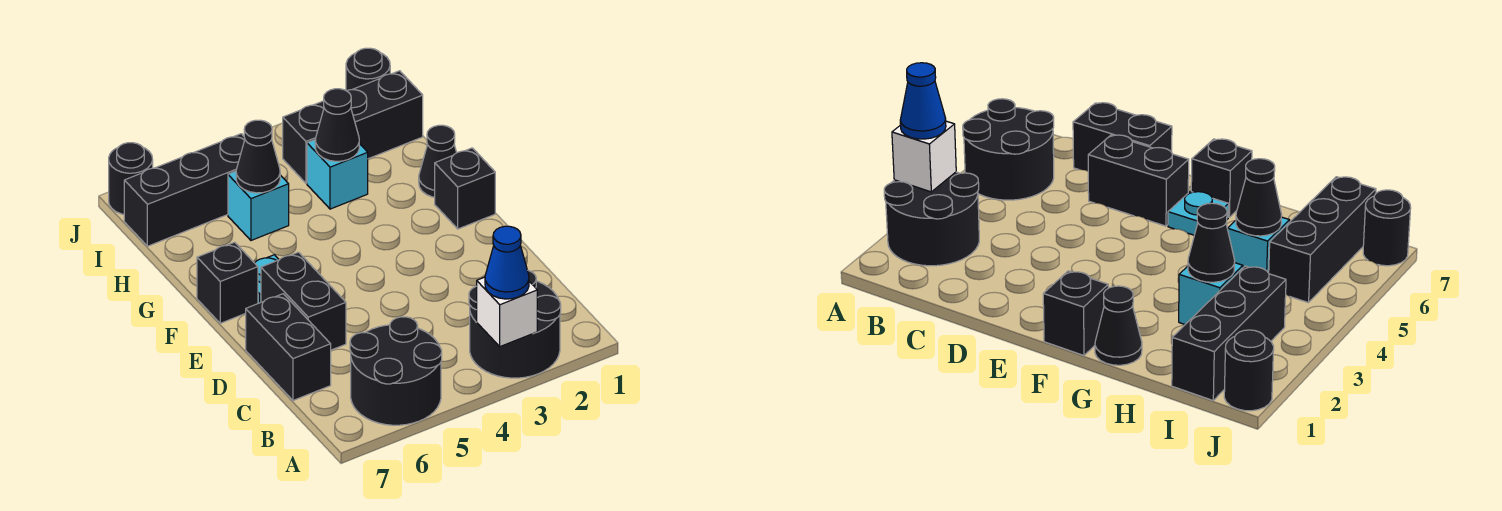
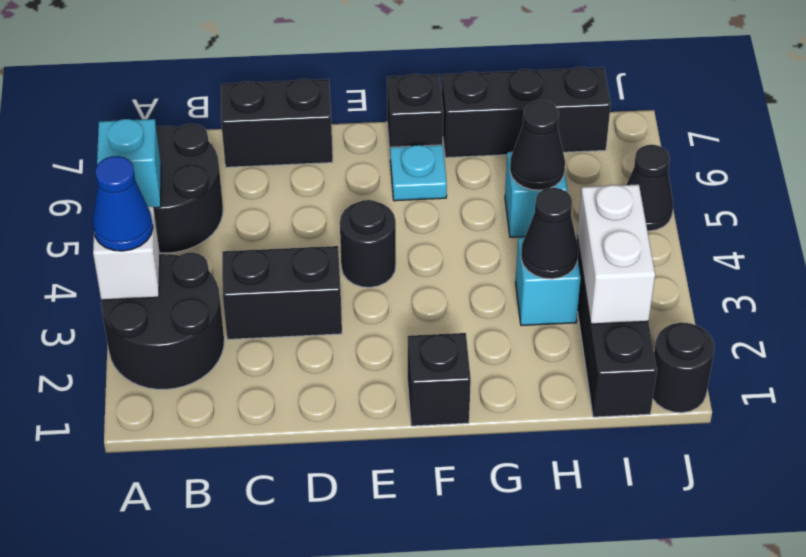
none -> cyan 1x1 brick [97,119,161,208]
black 1x2 brick [261,252,346,350] -> black 1x2 brick moved to [222,246,342,339]
black 1x1 cone [419,125,457,197] -> black 1x1 cone moved to [626,145,673,231]
none -> white 1x2 brick [577,184,655,324]
black 1x3 brick [124,134,245,246] -> black 1x3 brick turned to [442,67,611,158]
black 1x1 round brick [109,143,153,214] -> black 1x1 round brick moved to [340,200,396,287]

